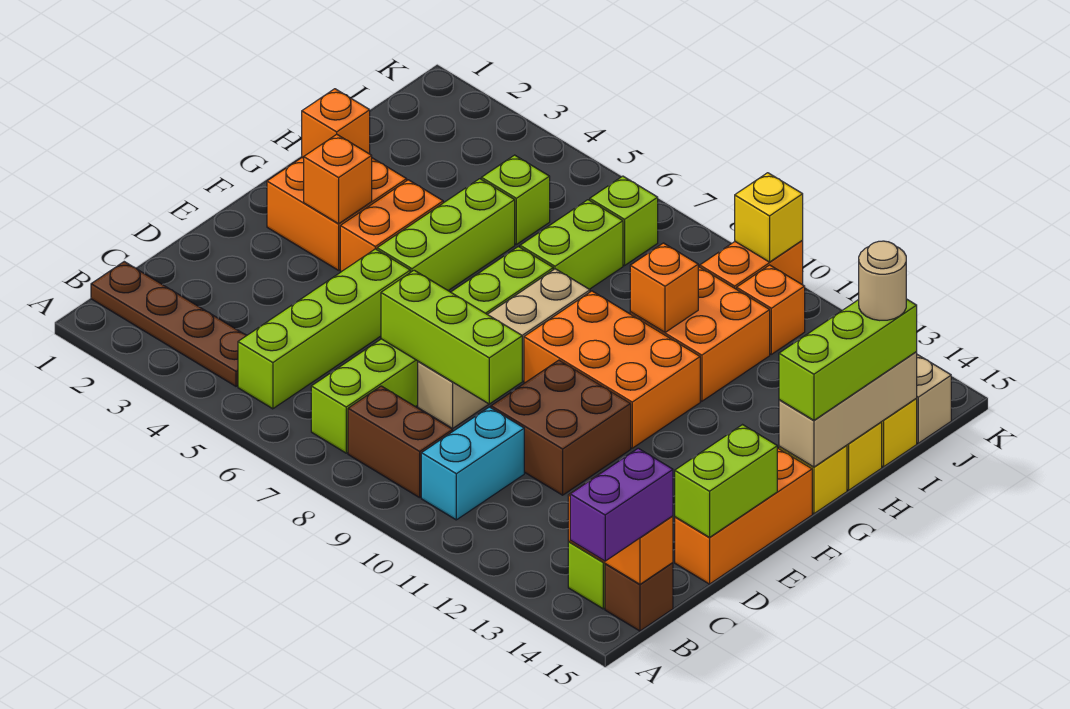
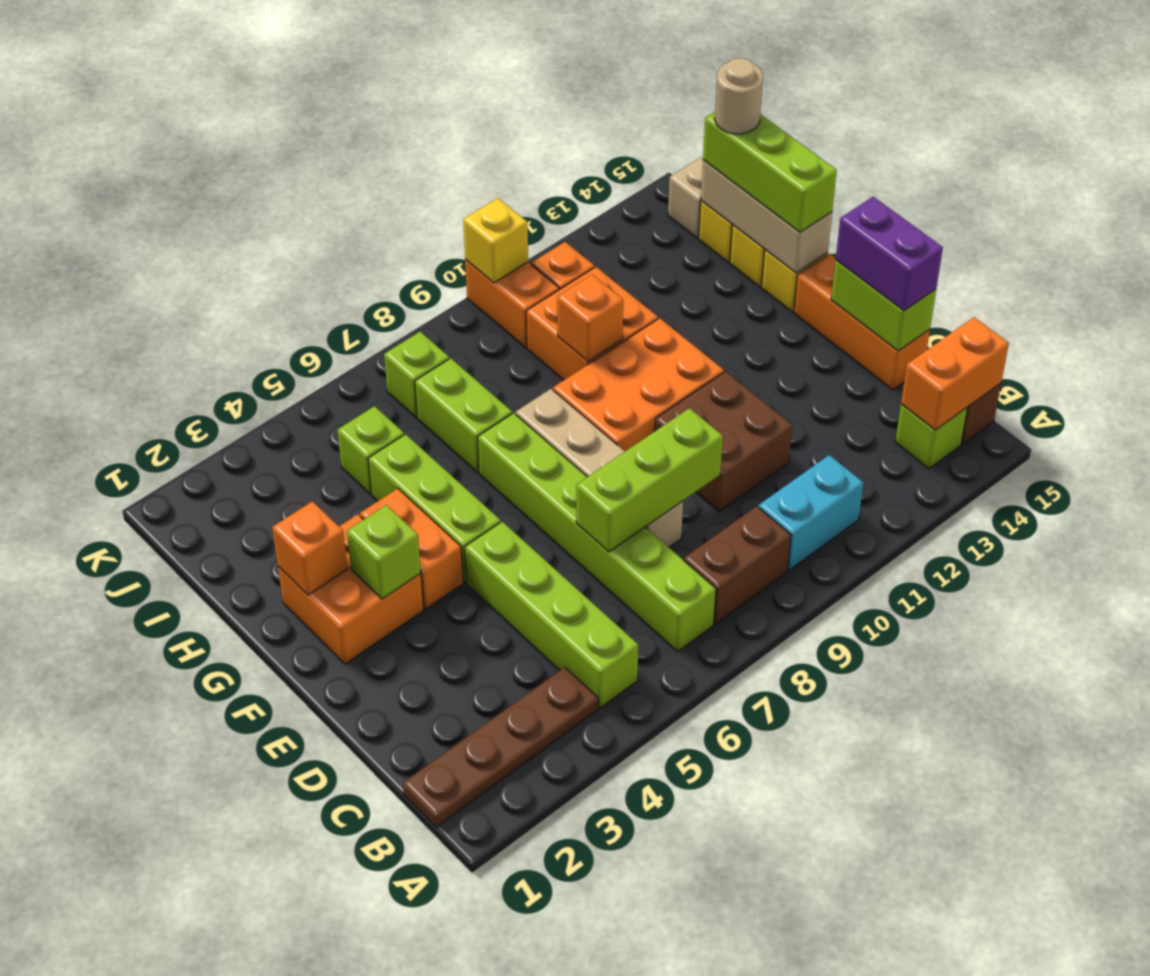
purple 1x2 brick [570,448,673,561] -> purple 1x2 brick moved to [836,197,943,311]
cyan 1x2 brick [421,407,524,520] -> cyan 1x2 brick turned to [759,455,863,571]
orange 1x1 brick [304,134,372,224] -> lime 1x1 brick [347,505,421,599]

